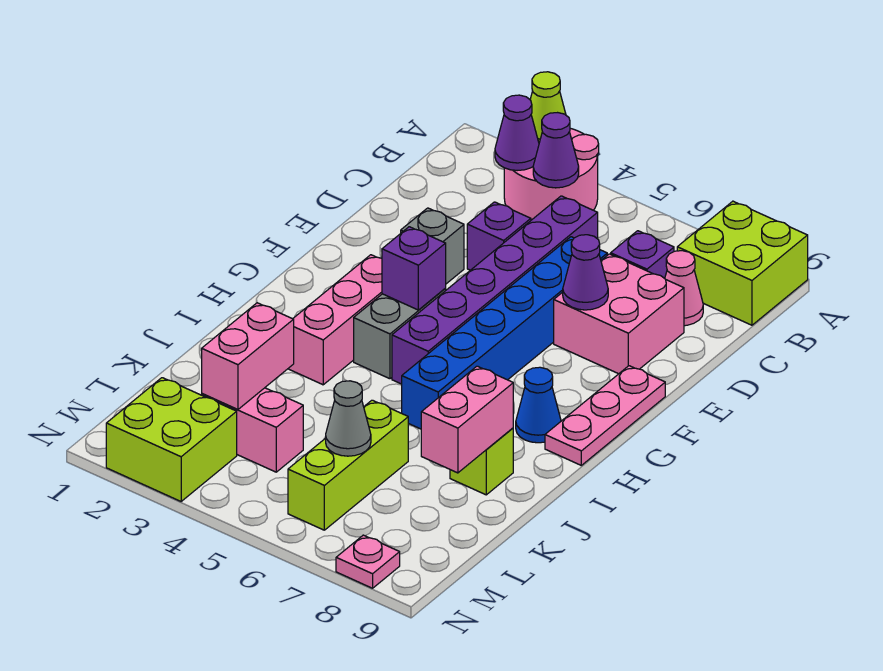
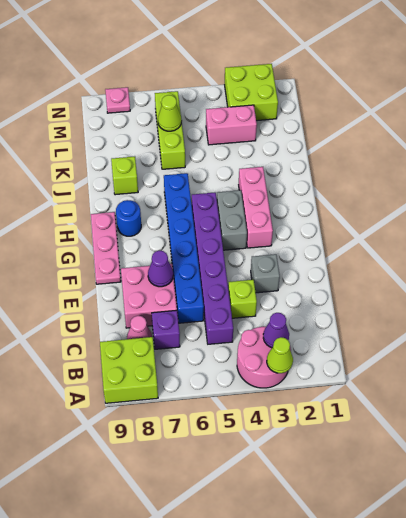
purple 1x1 cone [533,113,579,188] -> none
purple 1x1 brick [467,202,531,270] -> lime 1x1 brick [228,280,257,318]
purple 1x1 brick [382,227,446,310] -> none
blue 1x1 cone [516,367,561,443] -> blue 1x1 round brick [116,200,141,236]
pink 1x2 brick [421,366,513,473] -> none
pink 1x2 brick [202,303,294,409] -> none
grey 1x1 cone [326,381,371,456] -> lime 1x1 cone [158,95,182,131]

